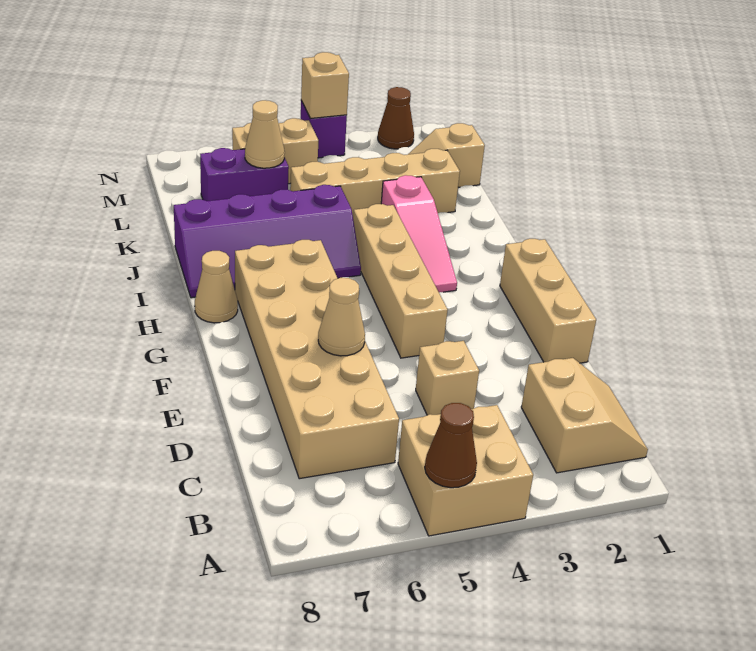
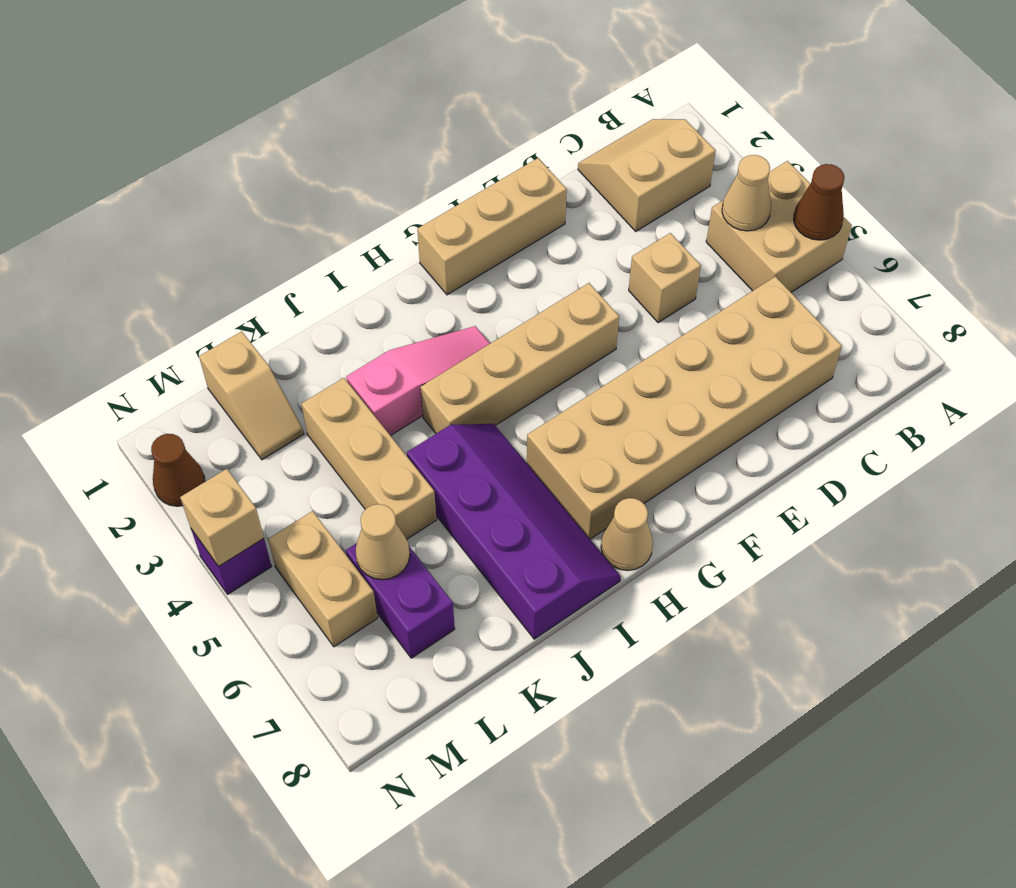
tan 1x1 cone [318,278,365,356] -> tan 1x1 cone moved to [722,155,771,231]
tan 1x4 brick [290,149,460,216] -> tan 1x3 brick [301,378,437,539]

